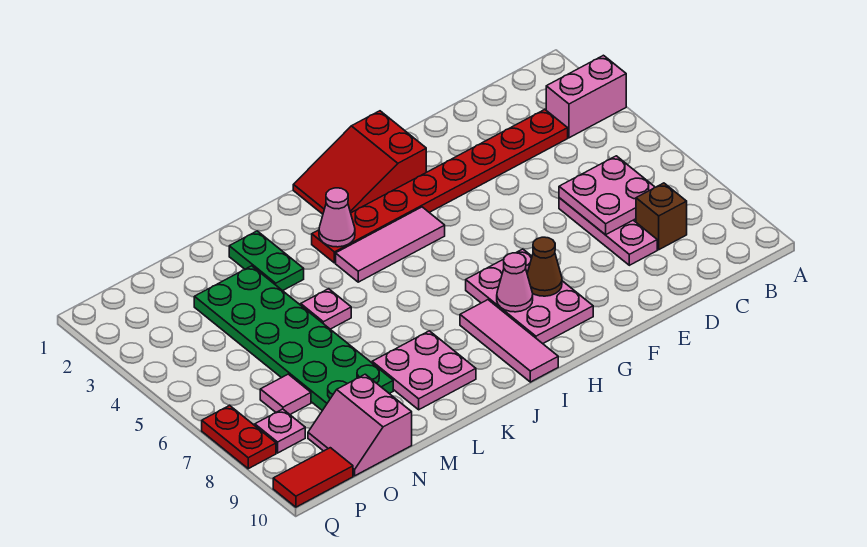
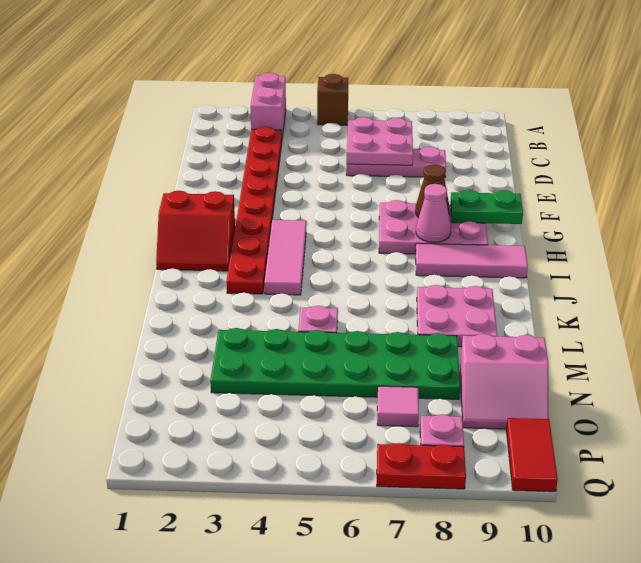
brown 1x1 brick [636,183,687,250] -> brown 1x1 brick moved to [317,74,348,125]
red 2x3 slope [293,111,426,214] -> red 2x2 slope [156,191,235,271]
pink 1x1 cone [319,188,355,247] -> none
green 1x2 plate [229,231,304,291] -> green 1x2 plate moved to [450,190,523,224]

